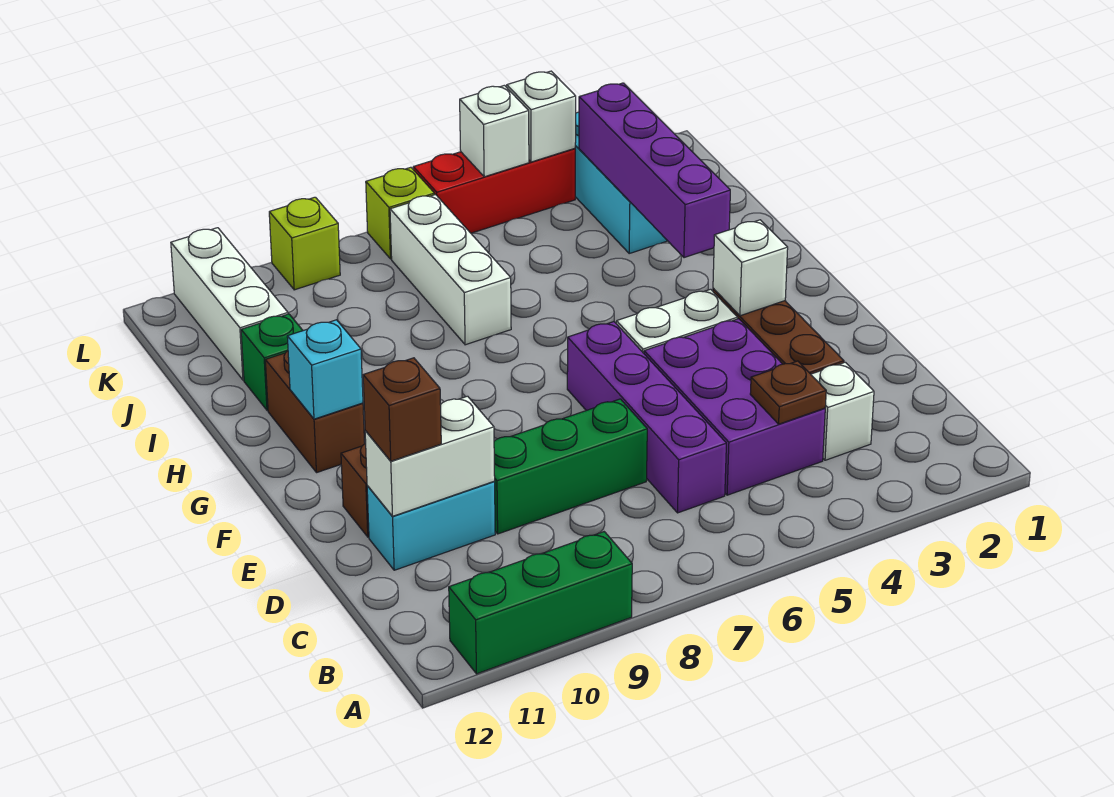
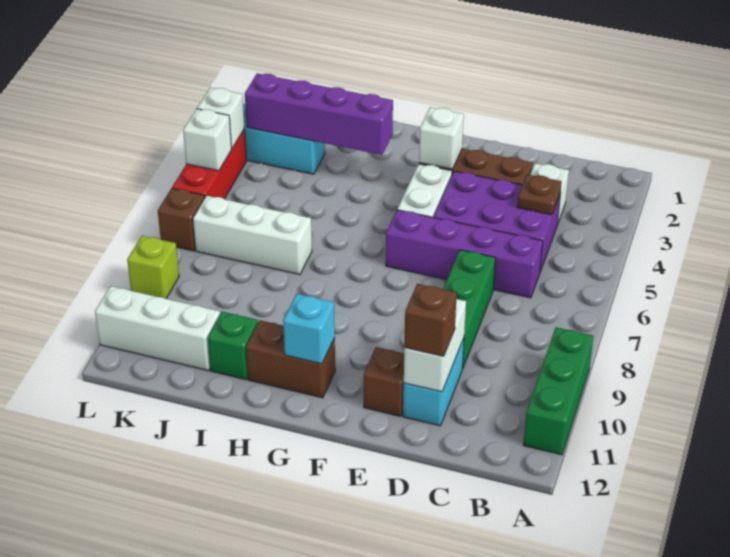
lime 1x1 brick [366,167,435,259] -> brown 1x1 brick [158,188,205,251]

